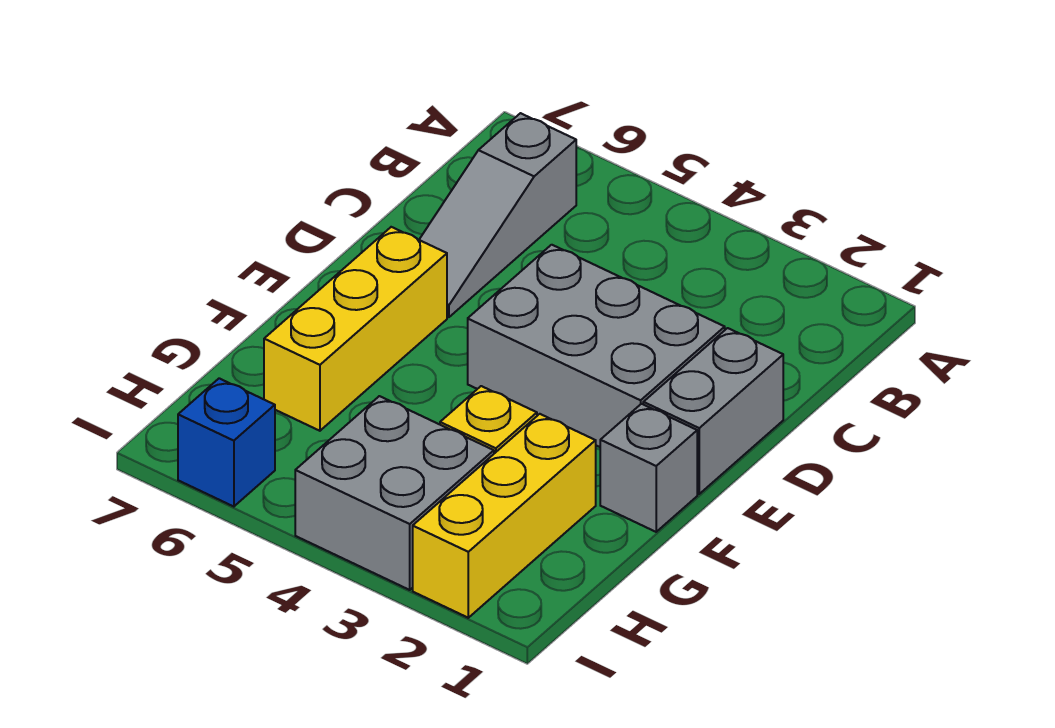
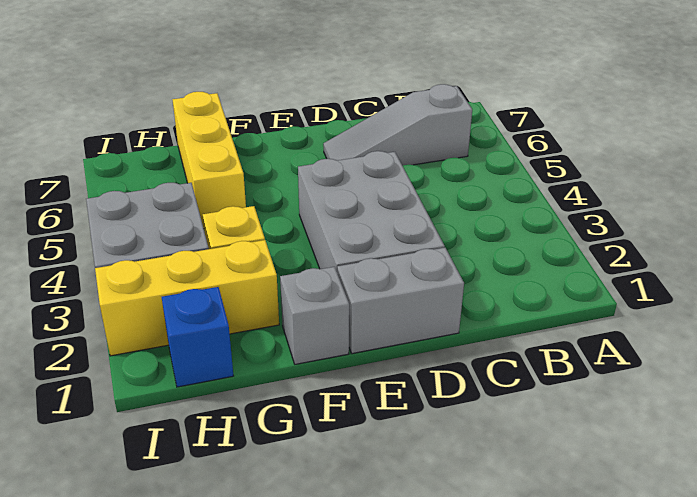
yellow 1x3 brick [264,227,447,431] -> yellow 1x3 brick turned to [172,92,246,228]
blue 1x1 brick [178,378,275,507] -> blue 1x1 brick moved to [162,287,233,387]

